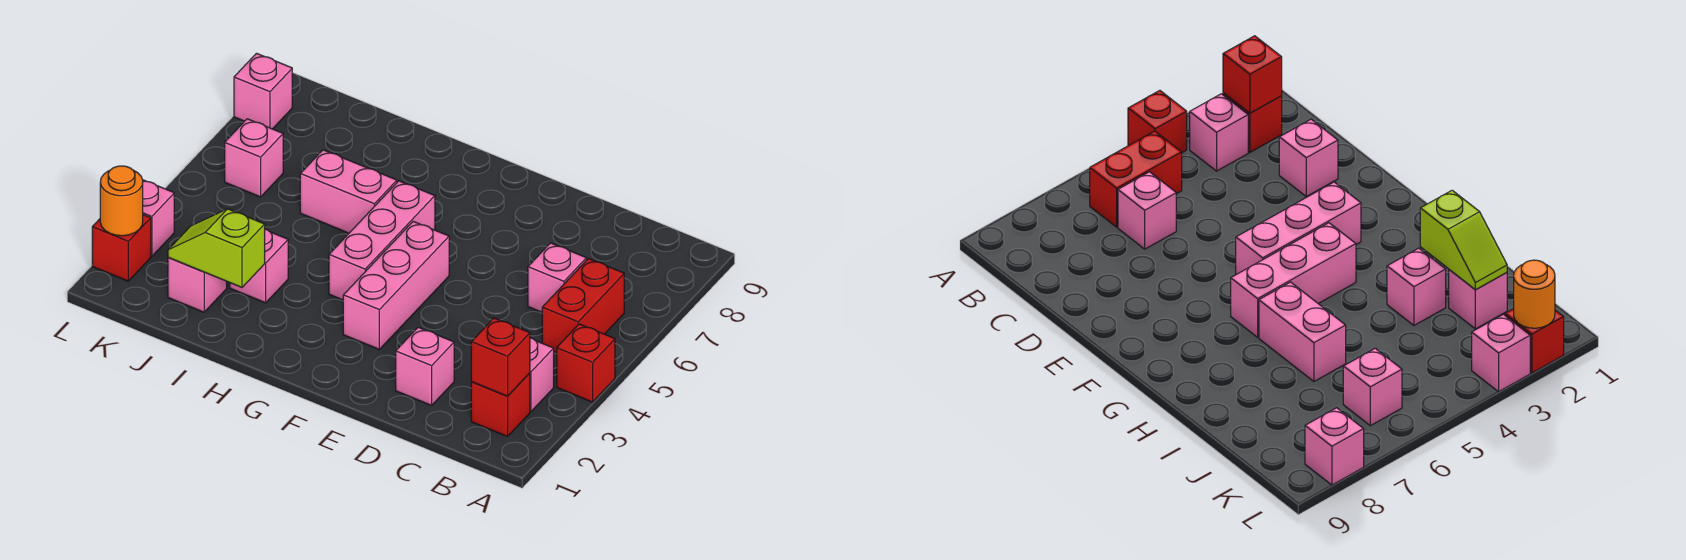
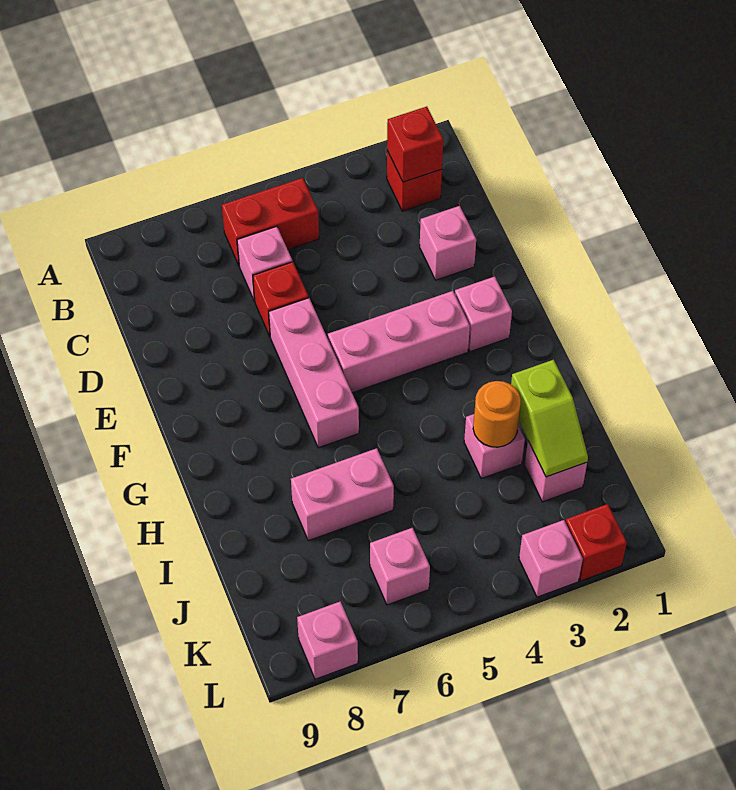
red 1x1 brick [557,324,615,402] -> red 1x1 brick moved to [253,262,309,336]
pink 1x1 brick [530,338,554,412] -> pink 1x1 brick moved to [455,277,512,352]
pink 1x3 brick [329,181,435,300] -> pink 1x3 brick turned to [269,298,359,448]
pink 1x2 brick [300,150,397,233] -> pink 1x2 brick turned to [291,448,394,541]
orange 1x1 round brick [100,166,143,236] -> orange 1x1 round brick moved to [473,381,521,447]

